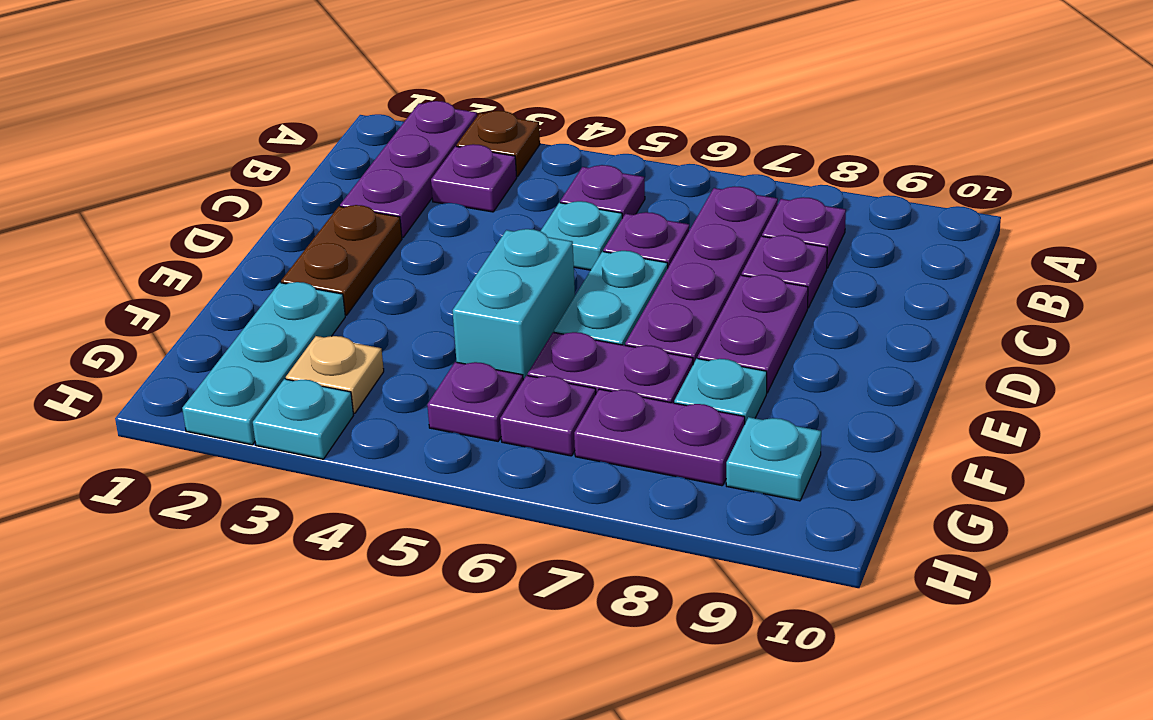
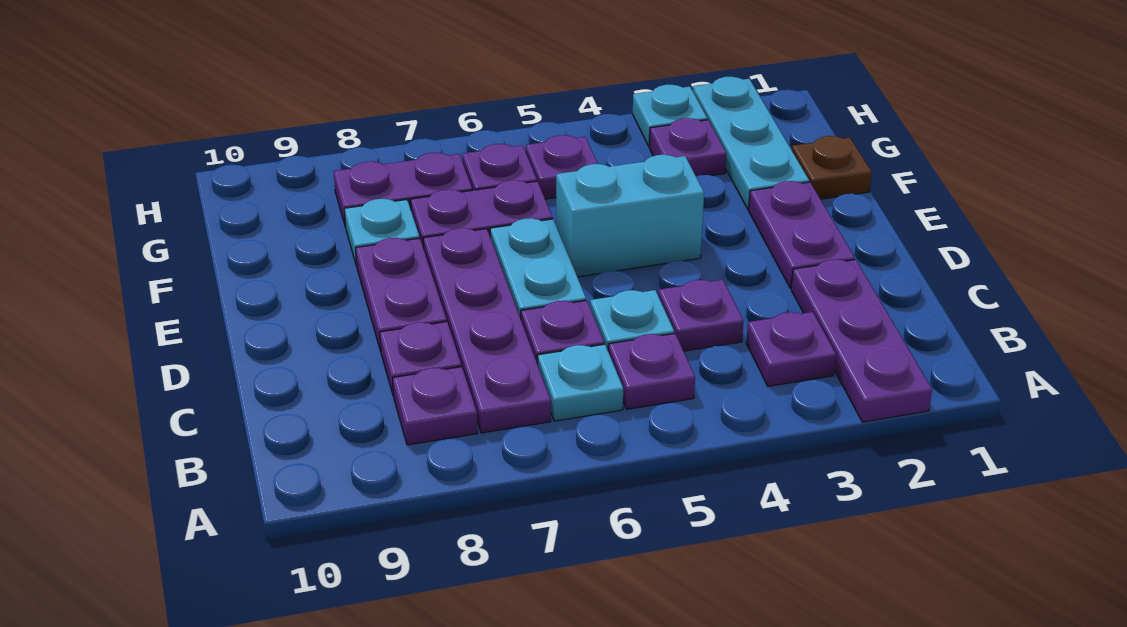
brown 1x1 plate [457,111,540,177] -> brown 1x1 plate moved to [792,136,872,199]
none -> purple 1x1 plate [659,280,744,351]
brown 1x2 plate [281,205,402,315] -> purple 1x2 plate [749,181,855,288]
cyan 1x2 brick [453,229,575,380] -> cyan 1x2 brick turned to [556,155,704,277]
tan 1x1 plate [286,336,384,413] -> purple 1x1 plate [649,118,726,176]
cyan 1x1 plate [726,417,821,501] -> cyan 1x1 plate moved to [538,344,623,421]

